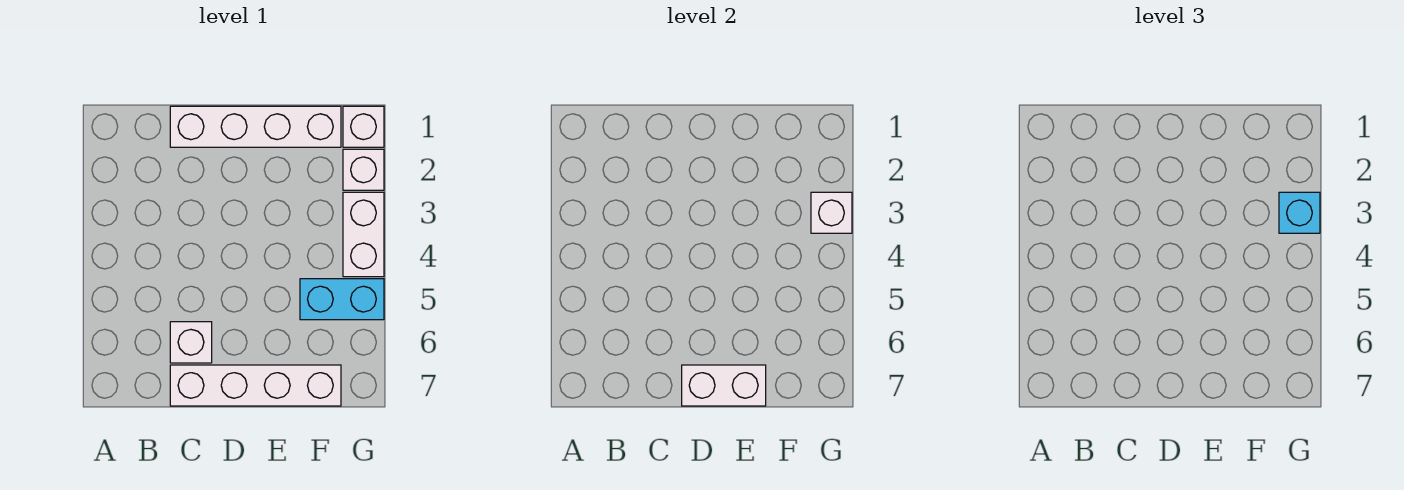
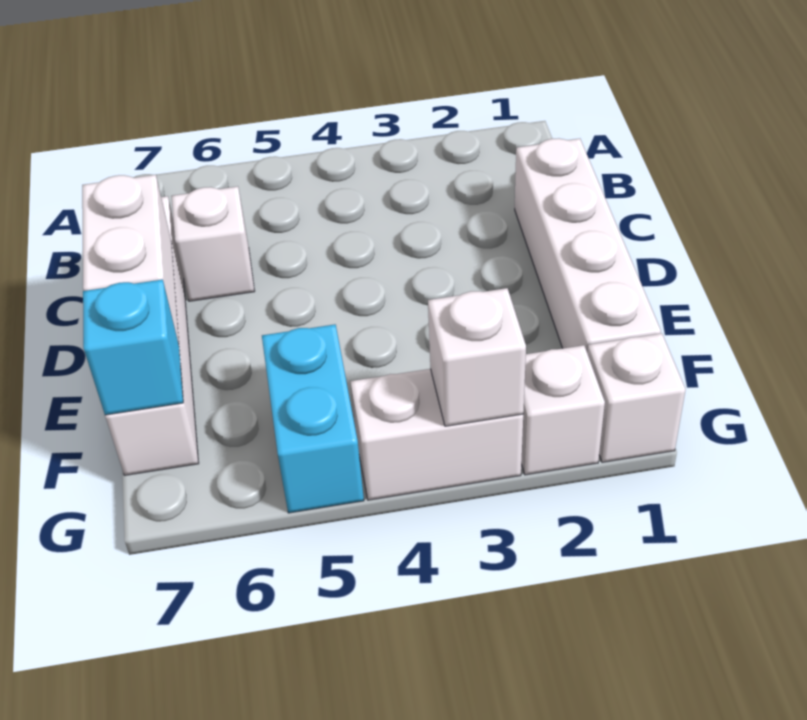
cyan 1x1 brick [1279,192,1320,233] -> cyan 1x1 brick moved to [83,280,183,415]

